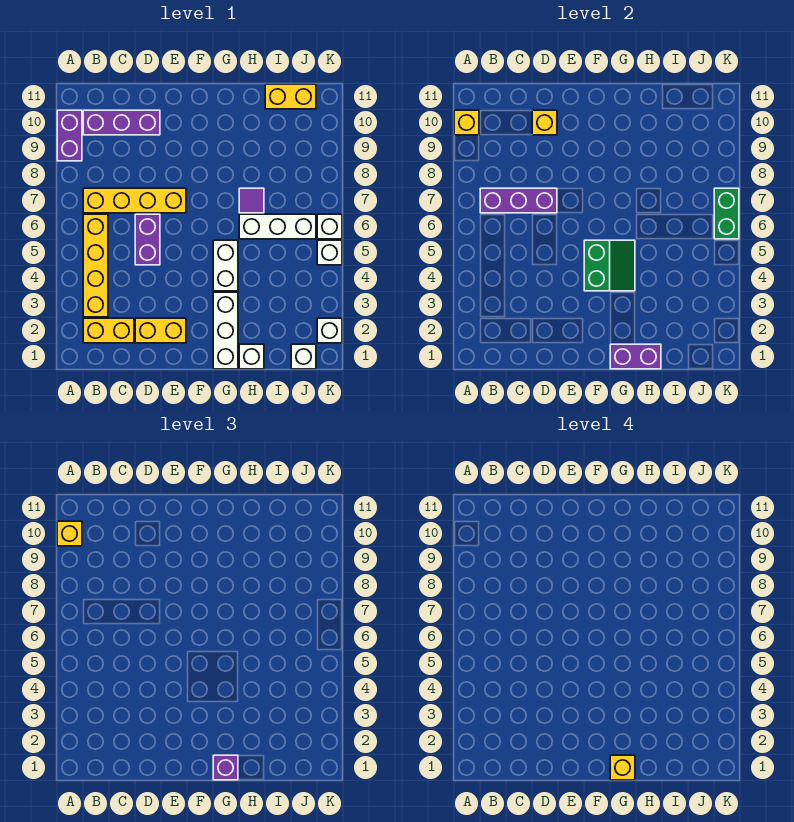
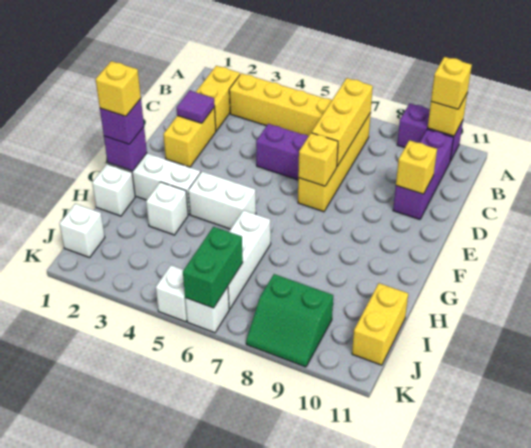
purple 1x3 brick [480,188,557,213] -> yellow 1x3 brick [312,78,373,166]
none -> yellow 1x1 brick [298,133,338,186]
green 2x2 slope [584,240,635,291] -> green 2x2 slope moved to [246,274,333,367]
purple 1x2 brick [610,344,661,369] -> purple 1x1 brick [104,127,147,171]
purple 1x1 tile [239,188,264,213] -> purple 1x1 tile moved to [177,91,215,123]
white 1x1 brick [317,318,342,343] -> white 1x1 brick moved to [146,182,188,235]
green 1x2 brick [714,188,739,239] -> green 1x2 brick turned to [183,227,243,308]

